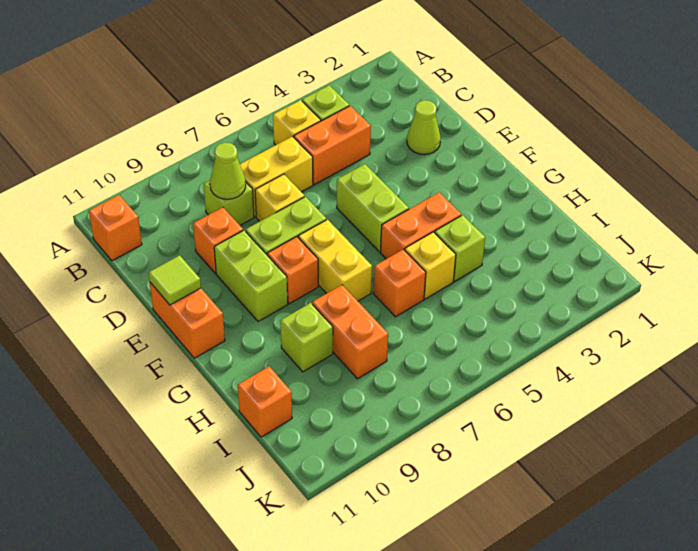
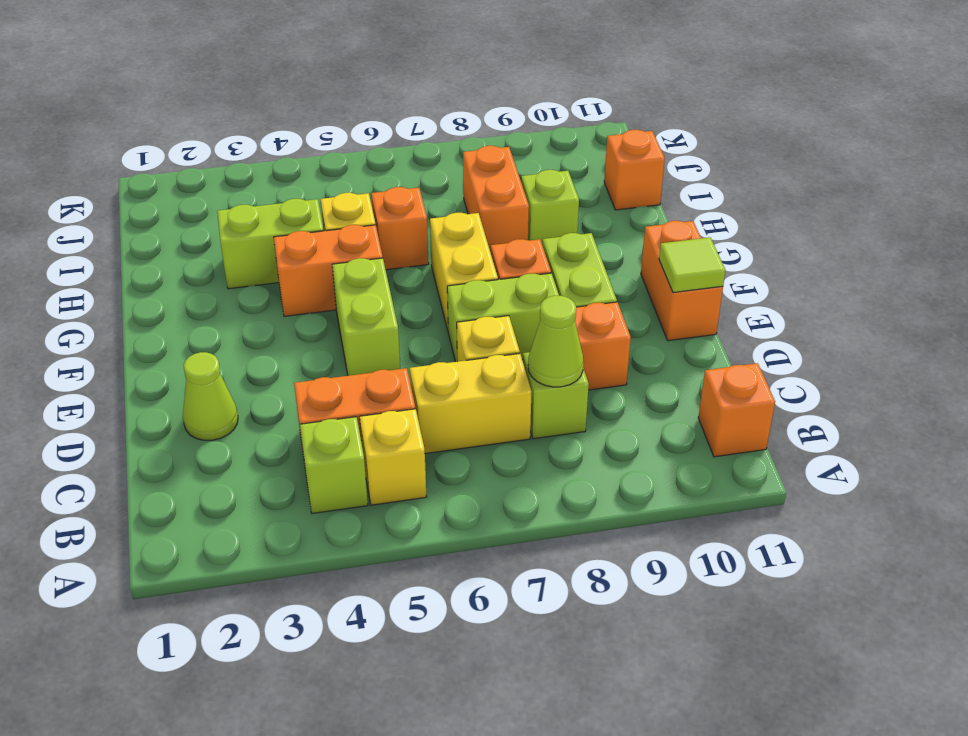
lime 1x1 brick [435,215,485,281] -> lime 1x2 brick [217,199,323,289]

